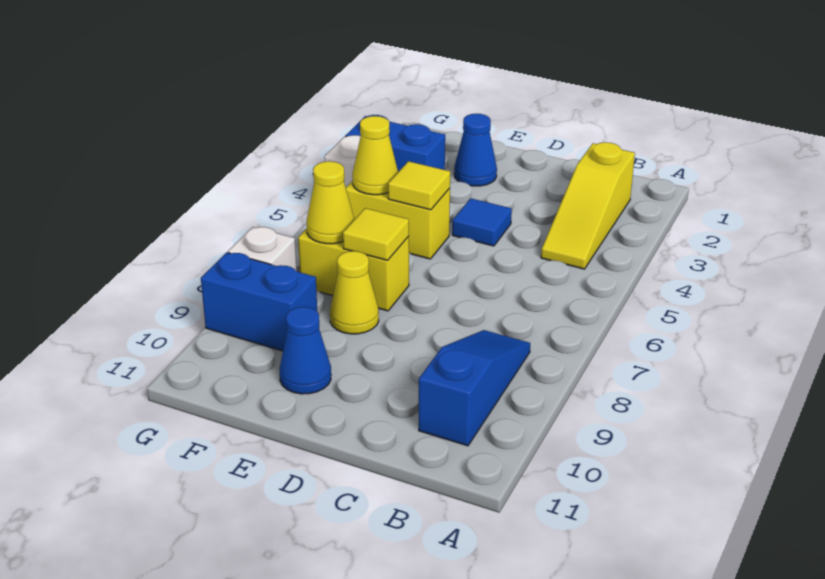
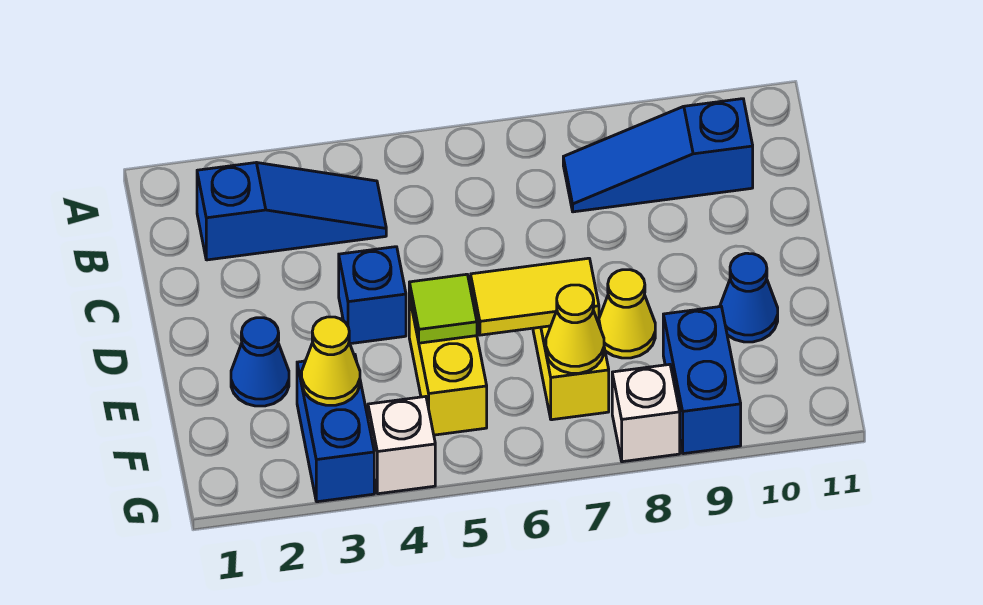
yellow 1x3 slope [541,142,635,269] -> blue 1x3 slope [197,163,386,260]
blue 1x1 tile [452,198,512,246] -> blue 1x1 brick [339,247,406,344]
yellow 1x1 tile [388,161,450,210] -> lime 1x1 tile [409,274,477,343]
yellow 1x1 tile [343,208,409,260] -> yellow 1x2 tile [471,258,599,335]
yellow 1x1 cone [353,116,398,195] -> yellow 1x1 cone moved to [302,317,360,405]

